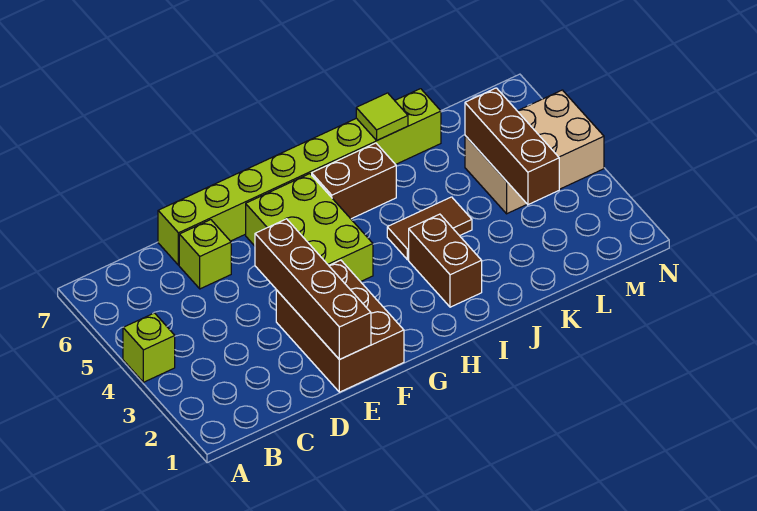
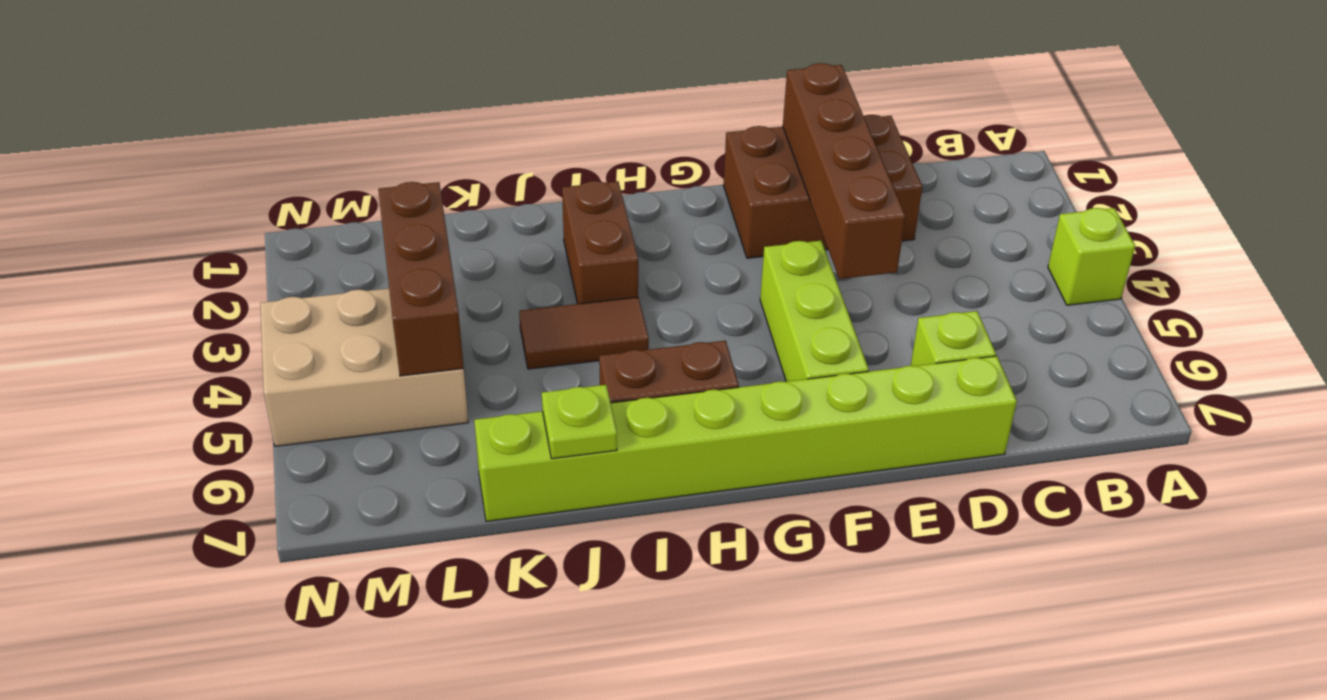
brown 2x3 brick [276,260,404,392] -> brown 2x3 brick turned to [723,115,922,258]
lime 2x3 brick [246,174,373,282] -> lime 1x3 brick [760,241,869,382]
lime 1x1 tile [356,93,408,141] -> lime 1x1 plate [542,385,617,459]

